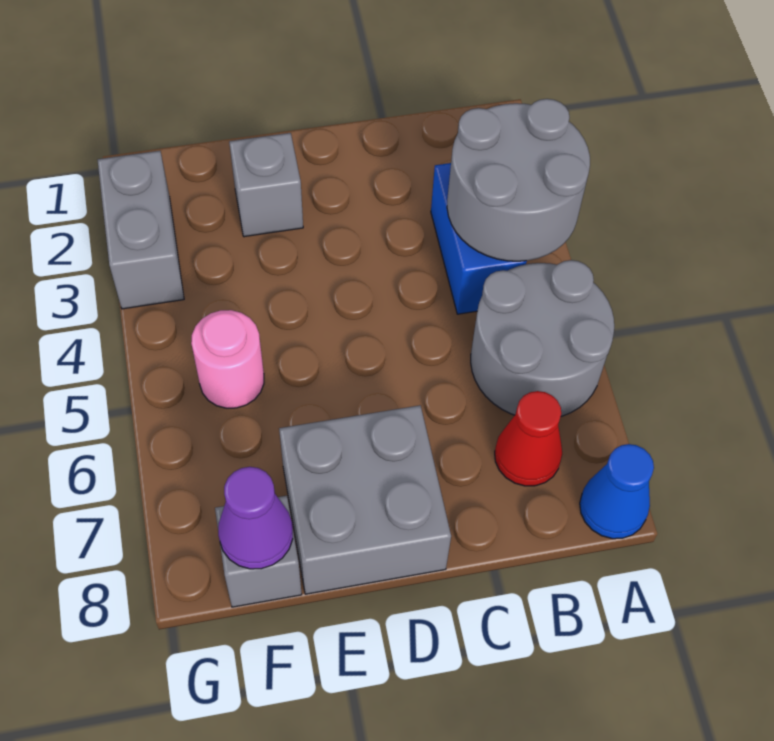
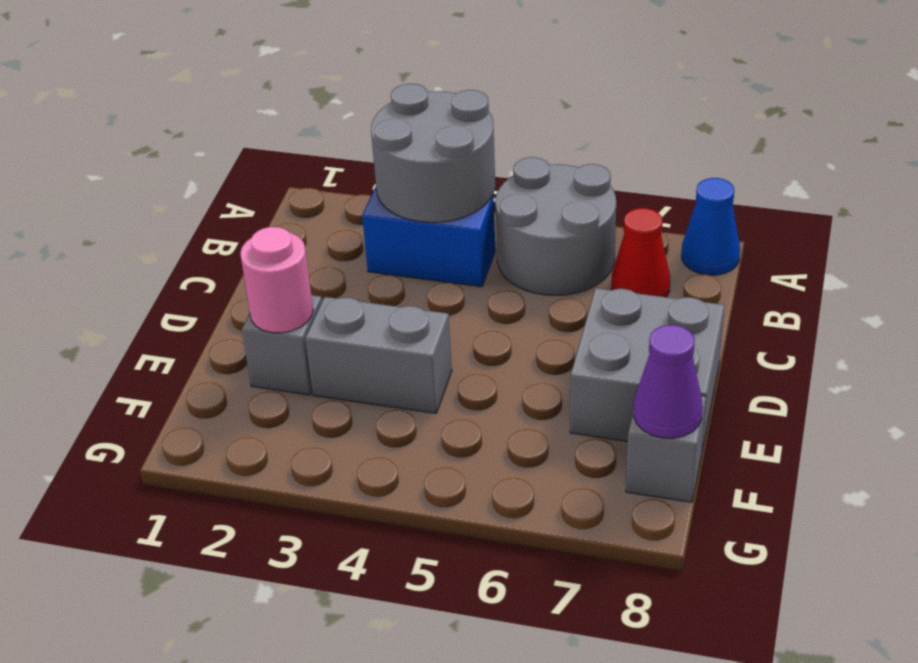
pink 1x1 round brick [191,310,264,408] -> pink 1x1 round brick moved to [240,227,313,333]
grey 1x2 brick [98,151,184,309] -> grey 1x2 brick moved to [305,297,452,413]

